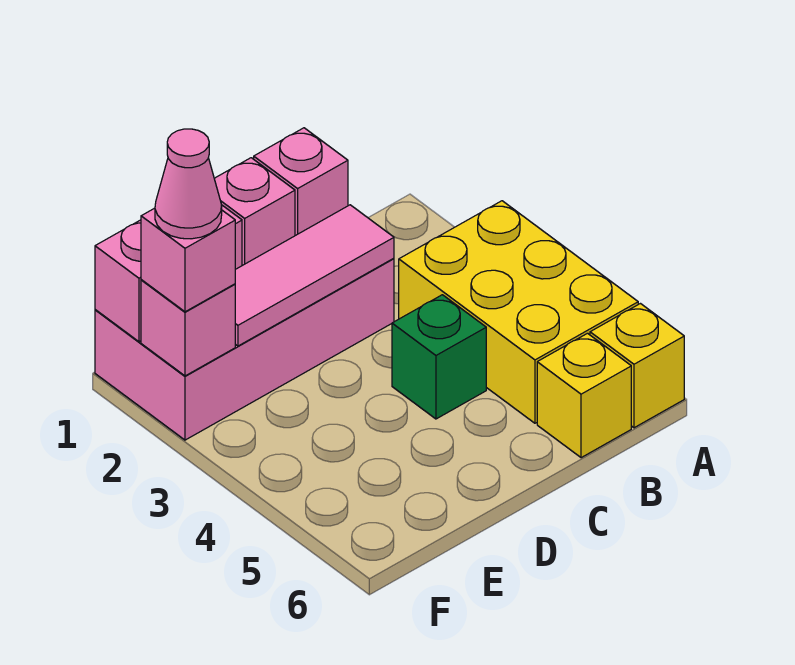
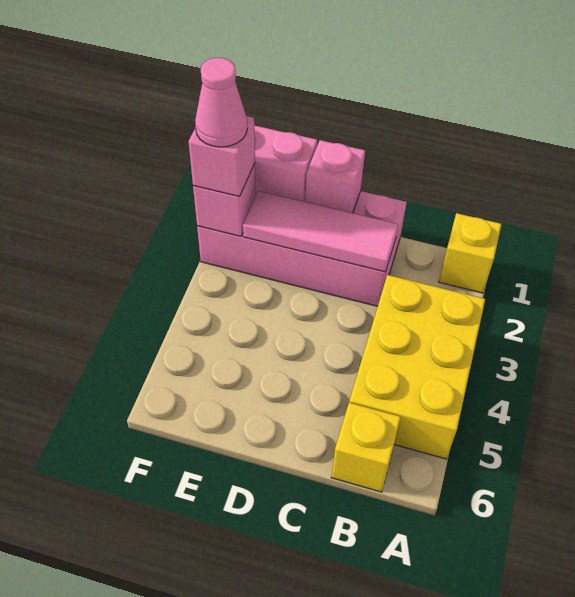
yellow 1x1 brick [590,304,684,428] -> yellow 1x1 brick moved to [439,213,502,293]
pink 1x1 brick [254,128,348,236] -> none
green 1x1 brick [392,295,486,419] -> none

